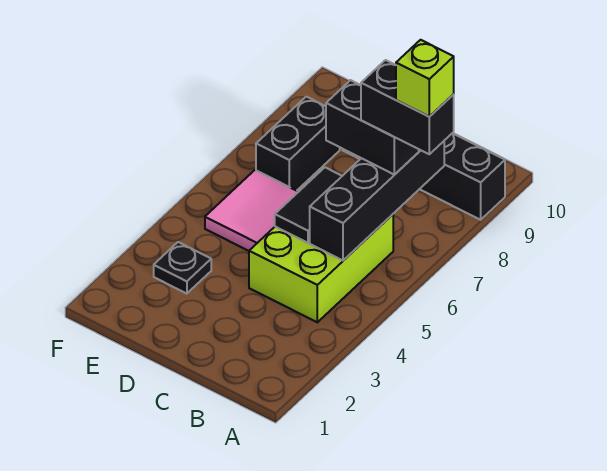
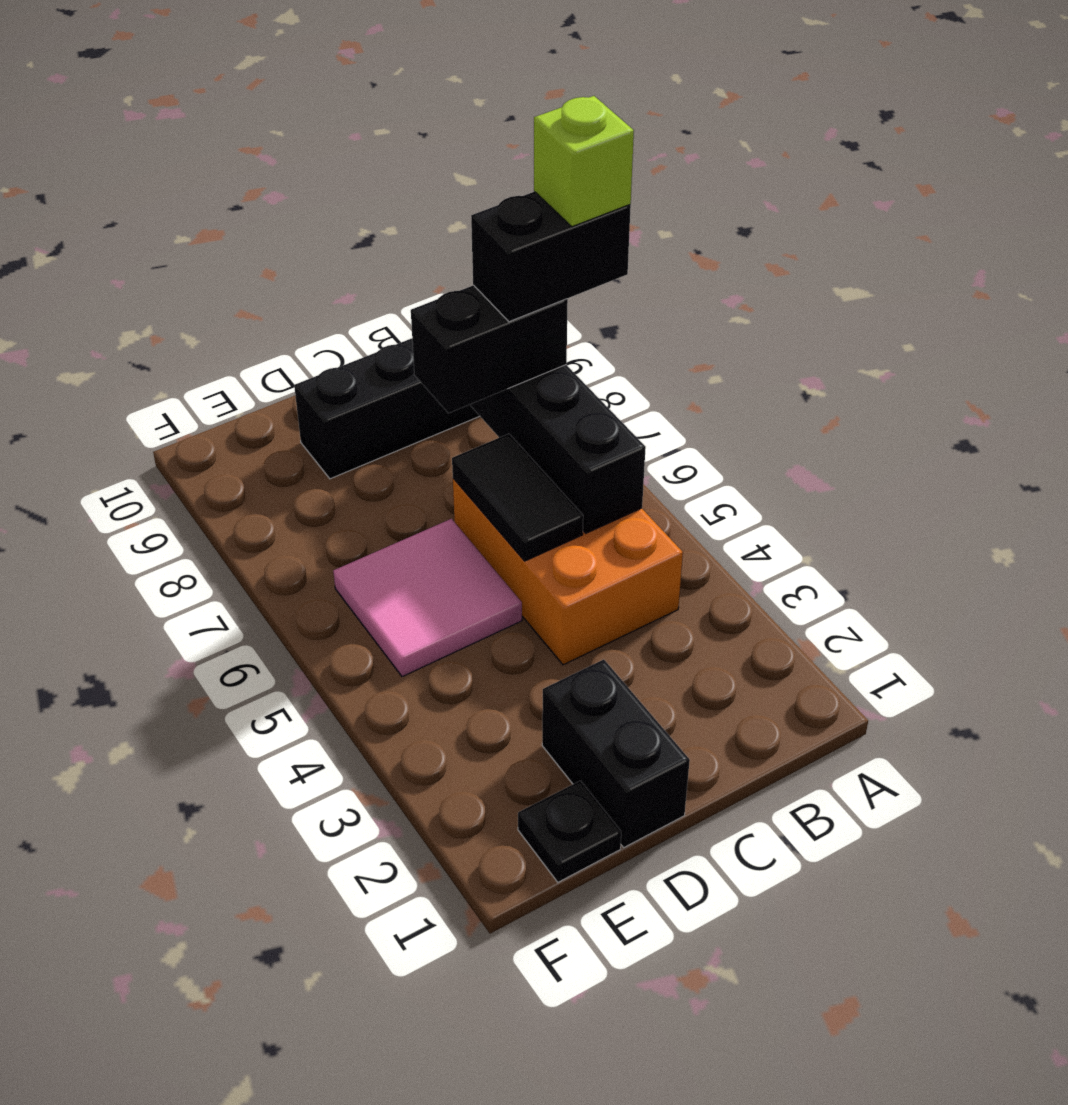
lime 2x3 brick [249,214,393,322] -> orange 2x3 brick [453,478,683,665]
black 1x1 plate [154,242,211,294] -> black 1x1 plate moved to [518,781,621,882]
black 1x2 brick [256,97,340,191] -> black 1x2 brick moved to [542,659,690,847]

